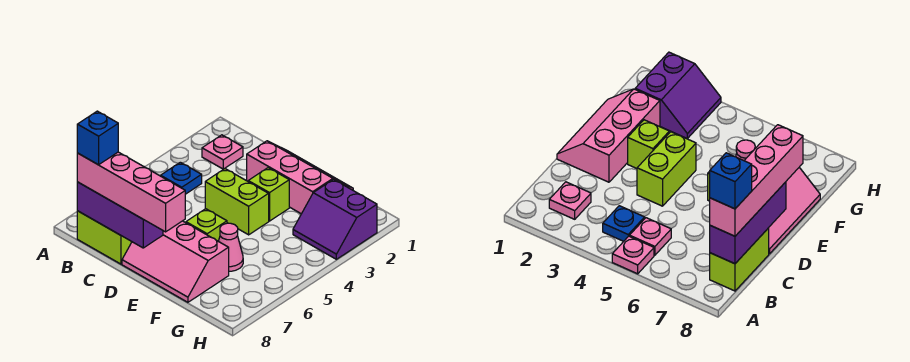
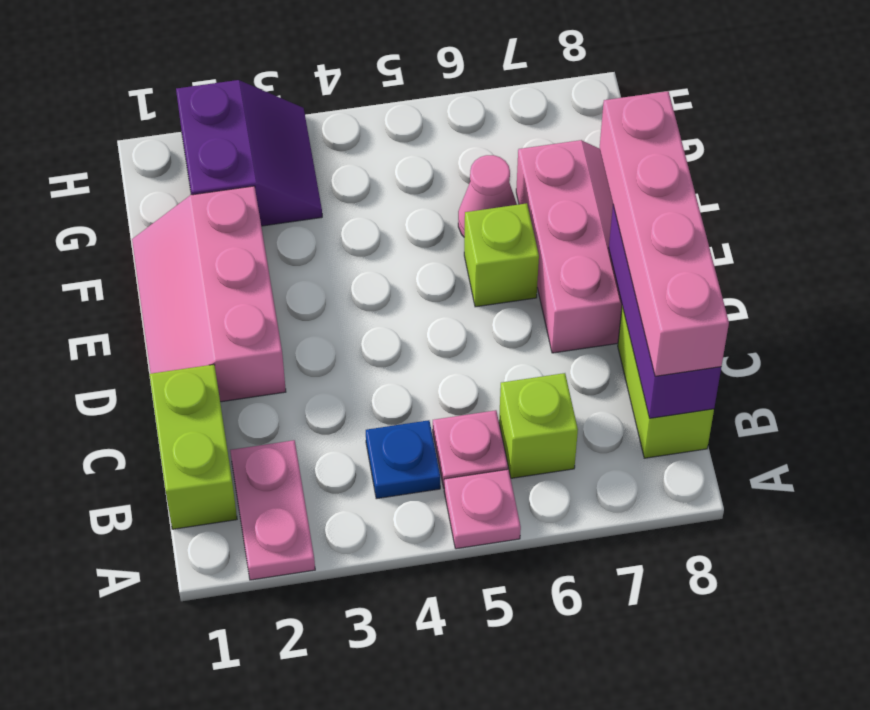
pink 1x1 plate [202,135,243,169] -> pink 1x2 plate [230,440,315,580]
blue 1x1 brick [77,111,118,165] -> none
lime 1x2 brick [205,169,269,235] -> lime 1x2 brick moved to [149,364,237,529]
lime 1x1 brick [248,168,289,221] -> lime 1x1 brick moved to [499,373,578,478]

